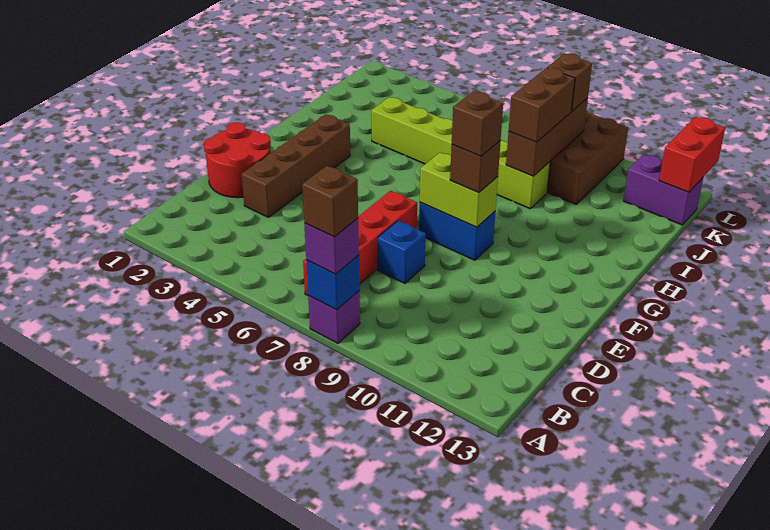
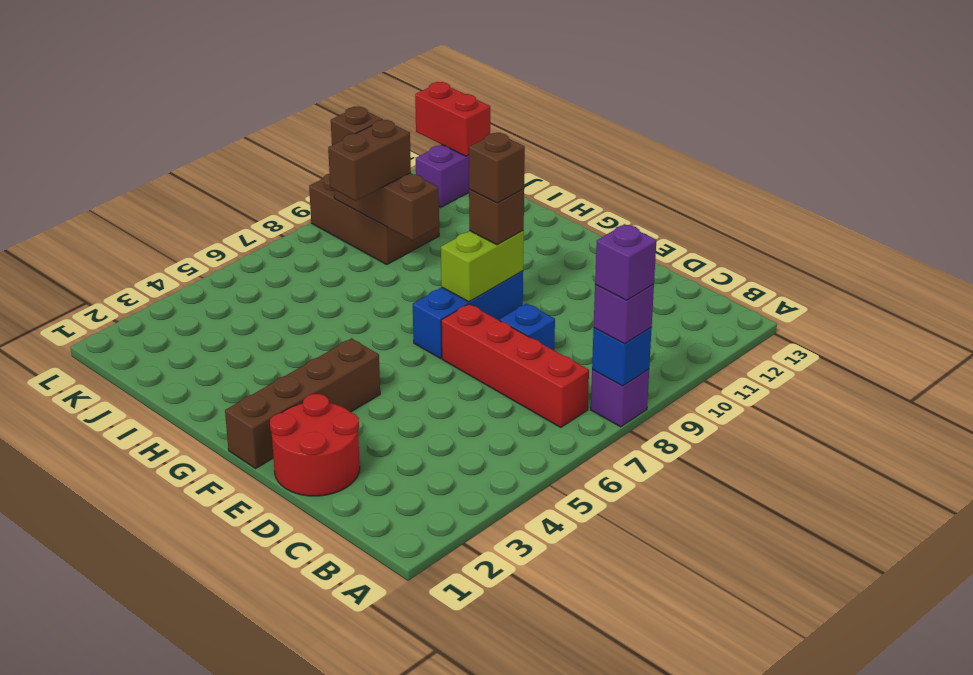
brown 1x1 brick [302,166,358,237] -> purple 1x1 brick [595,224,656,300]
brown 1x4 brick [242,114,350,217] -> brown 1x4 brick turned to [225,338,380,468]
blue 1x2 brick [419,202,495,260] -> blue 1x3 brick [413,271,523,358]
lime 1x6 brick [371,97,550,209] -> none
brown 1x2 brick [509,68,575,142] -> brown 1x2 brick turned to [328,120,411,201]

